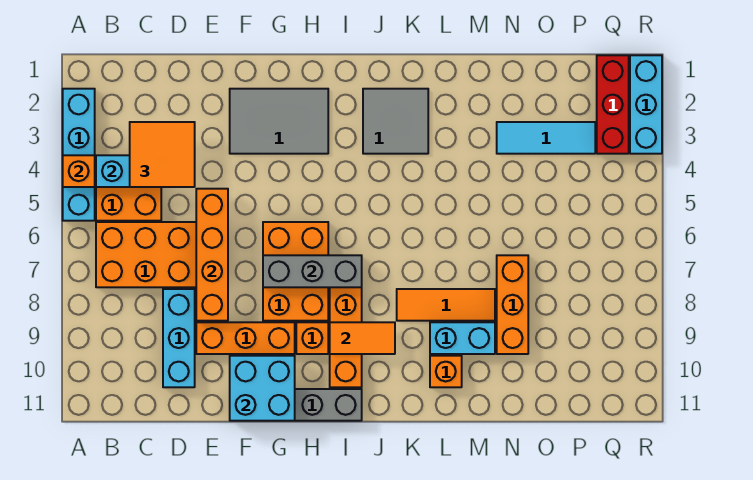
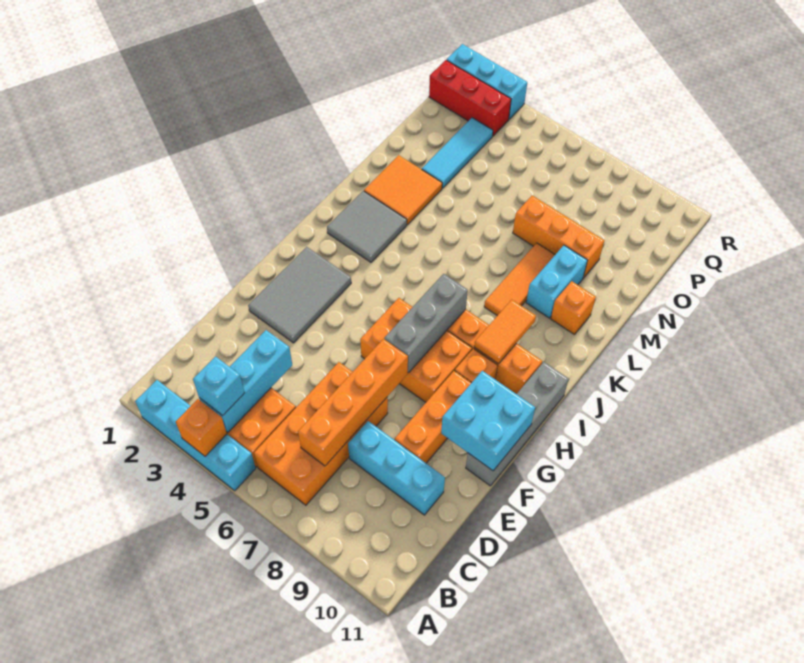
none -> cyan 1x1 brick [193,357,245,416]
orange 2x2 tile [130,122,195,187] -> orange 2x2 tile moved to [364,155,442,225]
orange 1x4 brick [196,189,228,321] -> orange 1x4 brick turned to [298,339,408,466]

